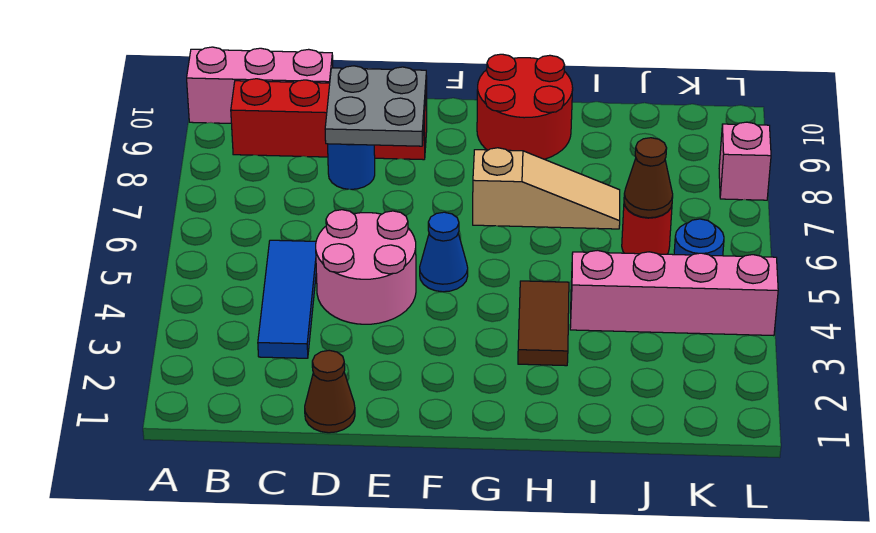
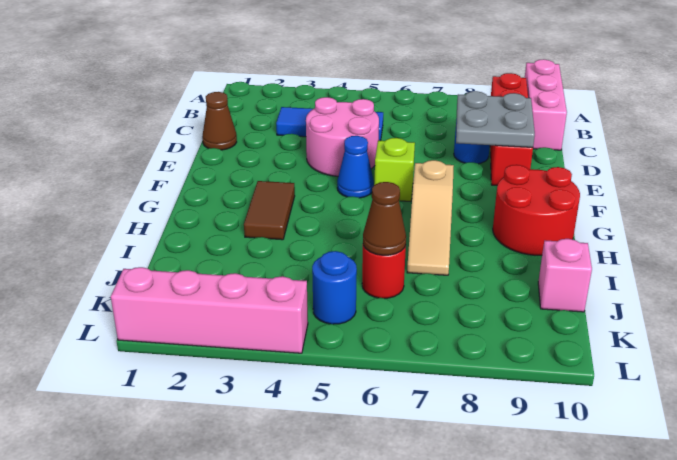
none -> lime 1x1 brick [374,138,415,201]
brown 1x2 tile [518,281,569,366] -> brown 1x2 tile turned to [244,181,295,240]
pink 1x4 brick [570,250,778,336] -> pink 1x4 brick turned to [111,267,308,353]
pink 1x1 brick [719,122,771,200] -> pink 1x1 brick moved to [538,239,592,312]

